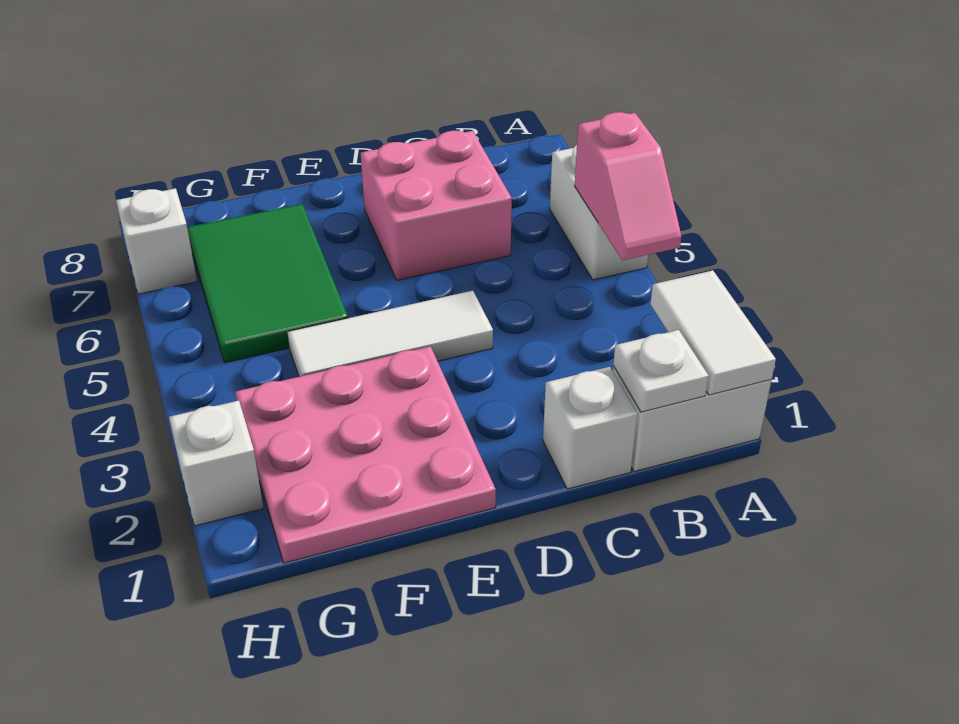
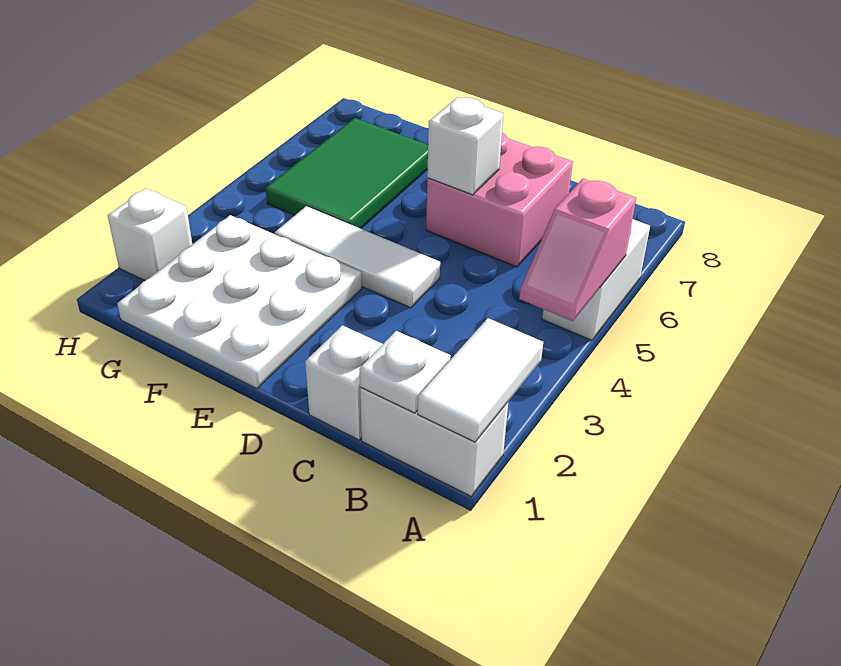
pink 3x3 plate [235,347,496,563] -> white 3x3 plate [117,215,362,389]
white 1x1 brick [116,188,197,294] -> white 1x1 brick moved to [427,97,503,195]

